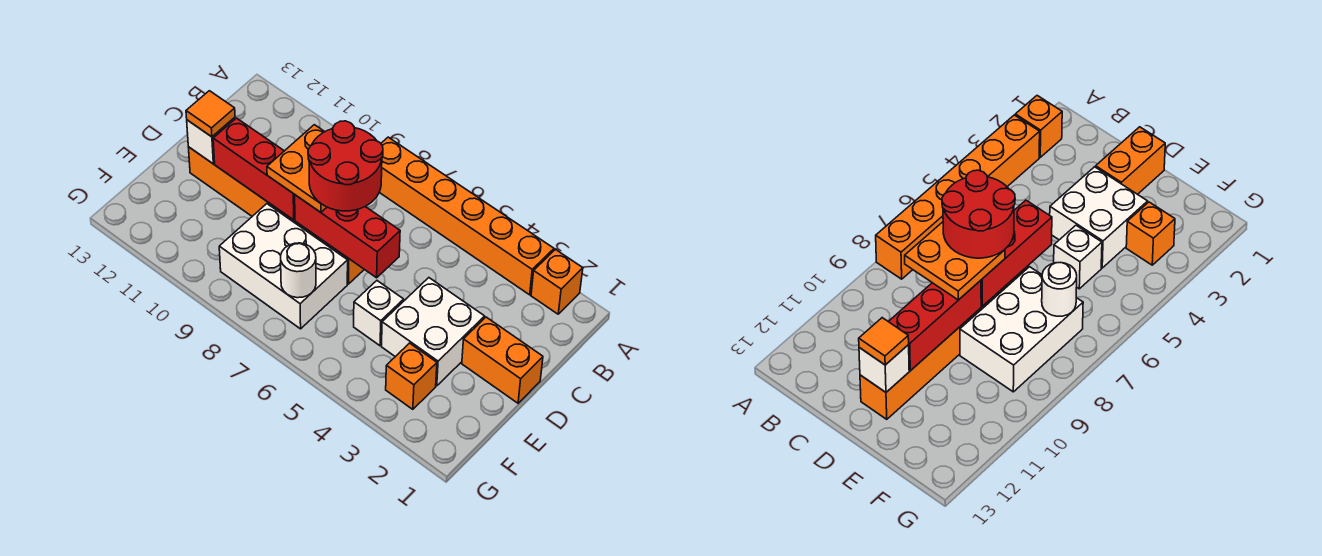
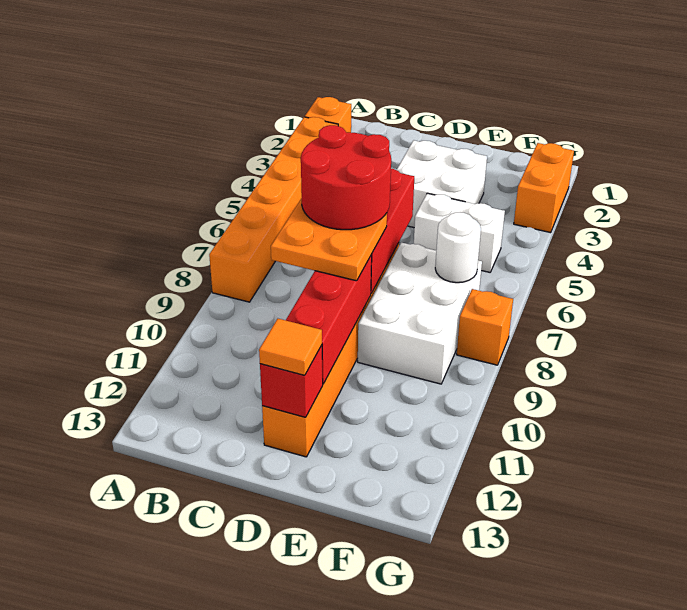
orange 1x2 brick [462,317,543,403] -> orange 1x2 brick moved to [514,143,574,233]
white 1x1 brick [187,117,235,164] -> red 1x1 brick [260,345,323,417]
white 1x1 brick [354,281,404,346] -> white 1x2 brick [414,193,505,272]
orange 1x1 brick [386,343,437,409] -> orange 1x1 brick moved to [457,289,513,365]

